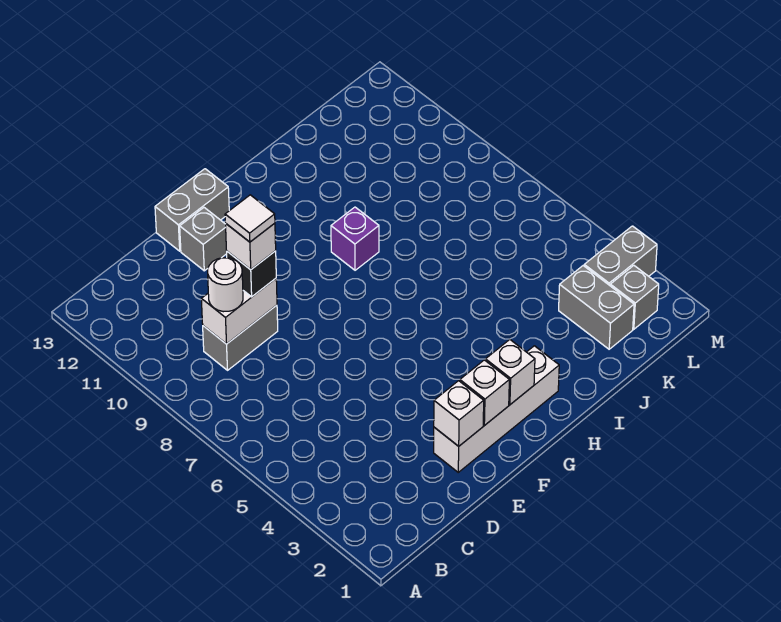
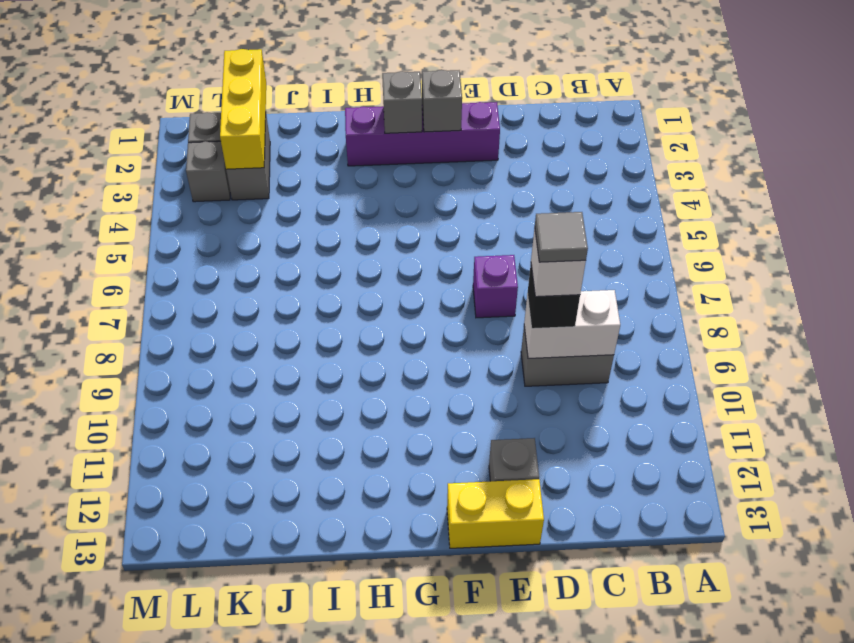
white 1x1 round brick [208,258,243,312] -> none
white 1x1 tile [225,195,275,242] -> grey 1x1 tile [535,212,588,262]
white 1x4 brick [434,346,559,472] -> purple 1x4 brick [345,102,500,166]
white 1x1 brick [434,381,484,446] -> none
grey 1x2 brick [155,169,229,251] -> yellow 1x2 brick [447,479,544,548]
white 1x1 brick [460,360,509,426] -> grey 1x1 brick [422,70,462,132]
white 1x1 brick [486,340,535,405] -> grey 1x1 brick [382,71,422,133]
purple 1x1 brick [331,207,379,270] -> purple 1x1 brick moved to [473,255,518,318]
none -> yellow 1x3 brick [220,49,266,170]
grey 1x2 brick [584,226,657,285] -> grey 1x1 brick [186,141,230,202]

